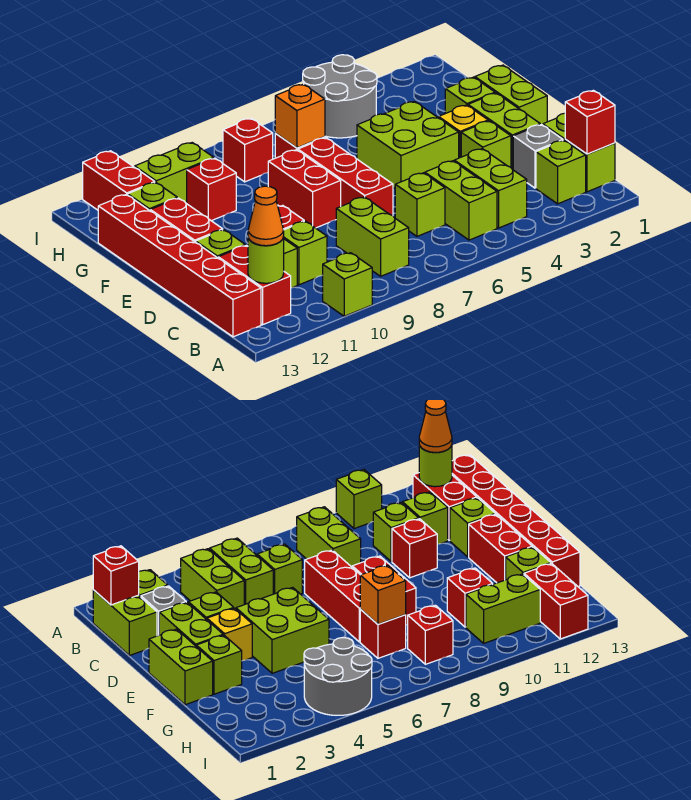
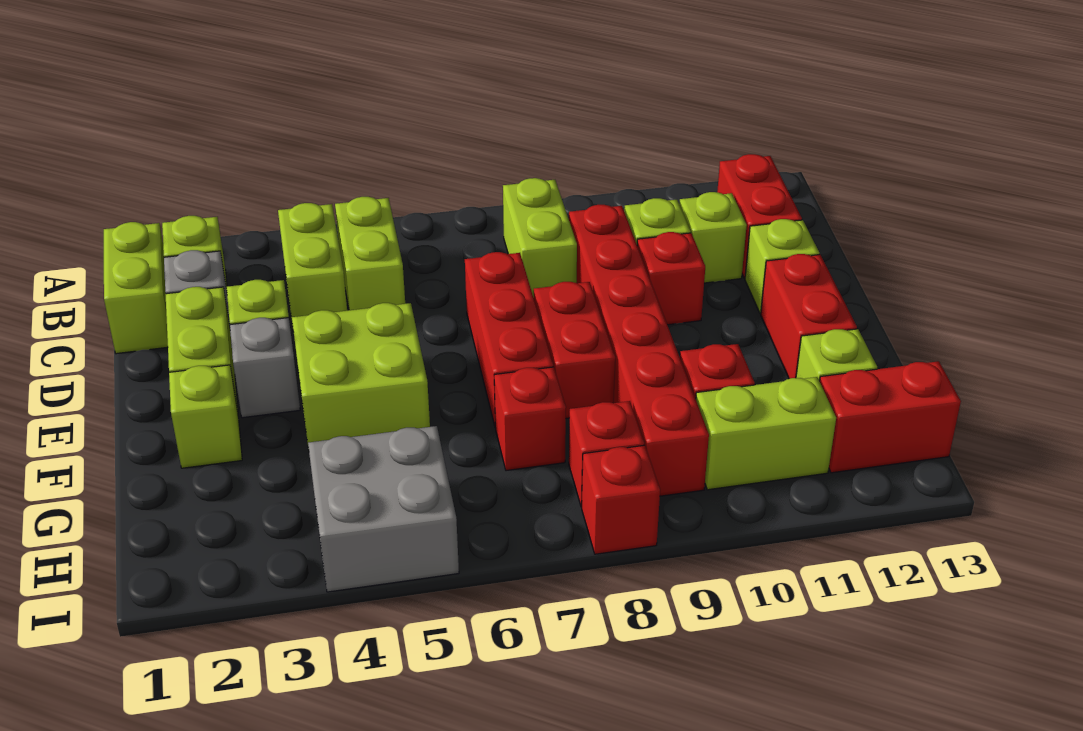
lime 1x1 brick [323,253,372,316] -> none
red 1x1 brick [565,90,615,154] -> red 1x1 brick moved to [582,445,660,554]
lime 1x1 round brick [248,237,284,283] -> none
orange 1x1 cone [248,186,284,246] -> none
red 1x6 brick [98,194,261,337] -> red 1x6 brick moved to [569,205,709,496]
lime 1x1 brick [395,173,445,236] -> none
lime 1x2 brick [475,65,547,125] -> none
yellow 1x1 brick [439,105,488,158] -> grey 1x1 brick [230,318,300,418]
orange 1x1 brick [275,84,325,148] -> none
grey 2x2 round brick [303,55,377,138] -> grey 2x2 brick [308,426,459,592]
red 1x2 brick [83,151,155,210] -> red 1x2 brick turned to [820,361,961,473]

